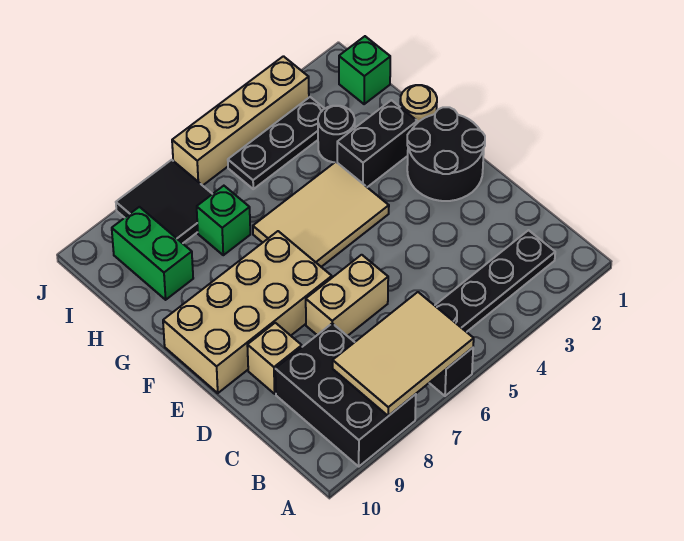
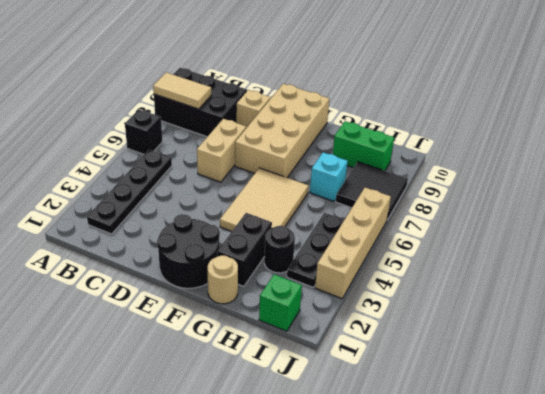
tan 2x3 tile [333,292,474,416] -> tan 1x2 tile [153,72,211,109]
green 1x1 brick [197,186,250,255] -> cyan 1x1 brick [310,152,348,201]

